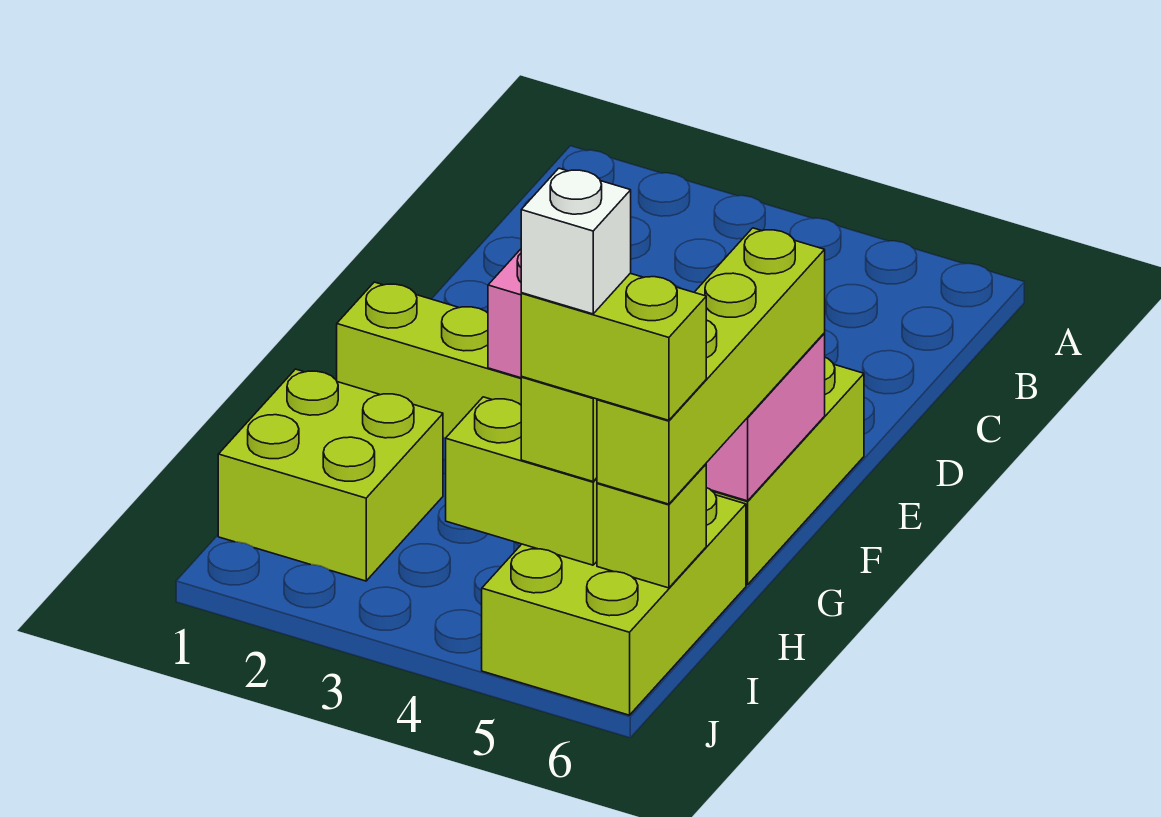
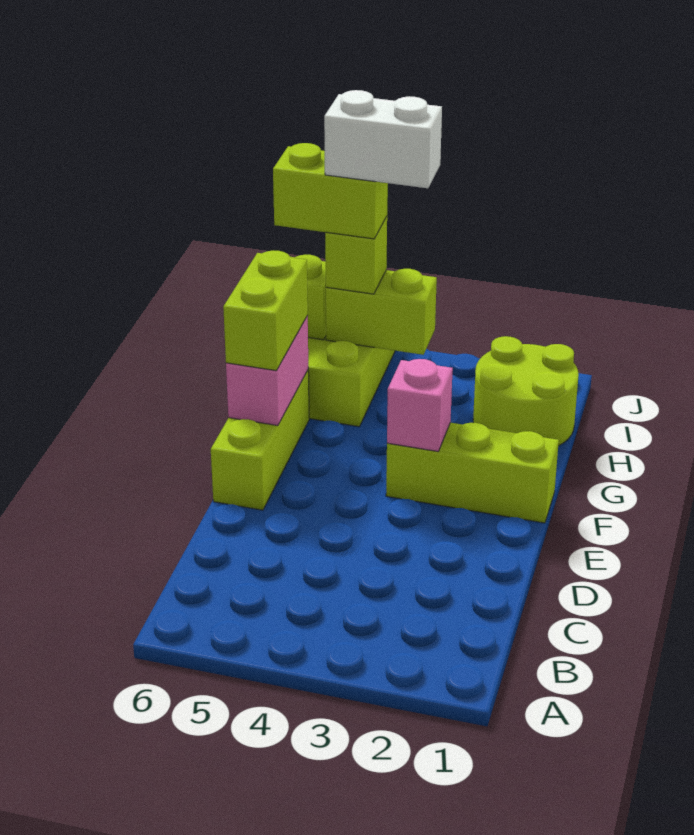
lime 1x4 brick [597,228,825,504] -> lime 1x2 brick [223,250,308,371]
lime 2x2 brick [218,369,443,581] -> lime 2x2 round brick [473,336,579,446]
white 1x1 brick [521,168,631,314] -> white 1x2 brick [324,90,442,188]

